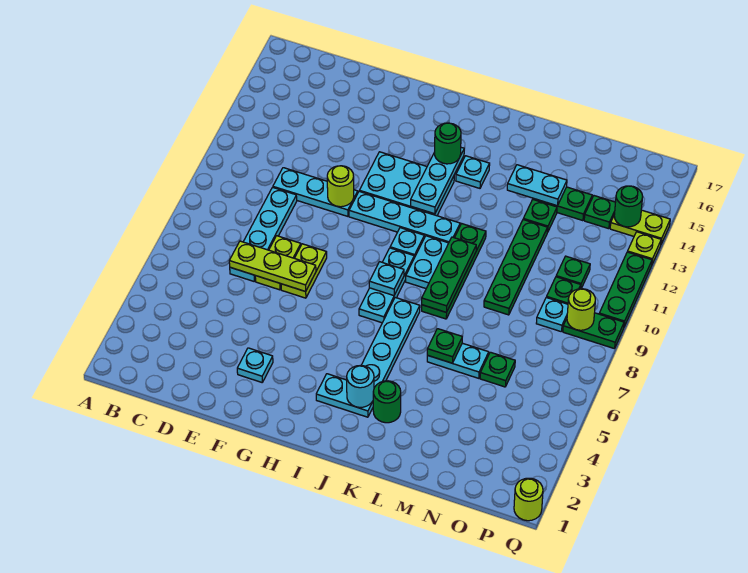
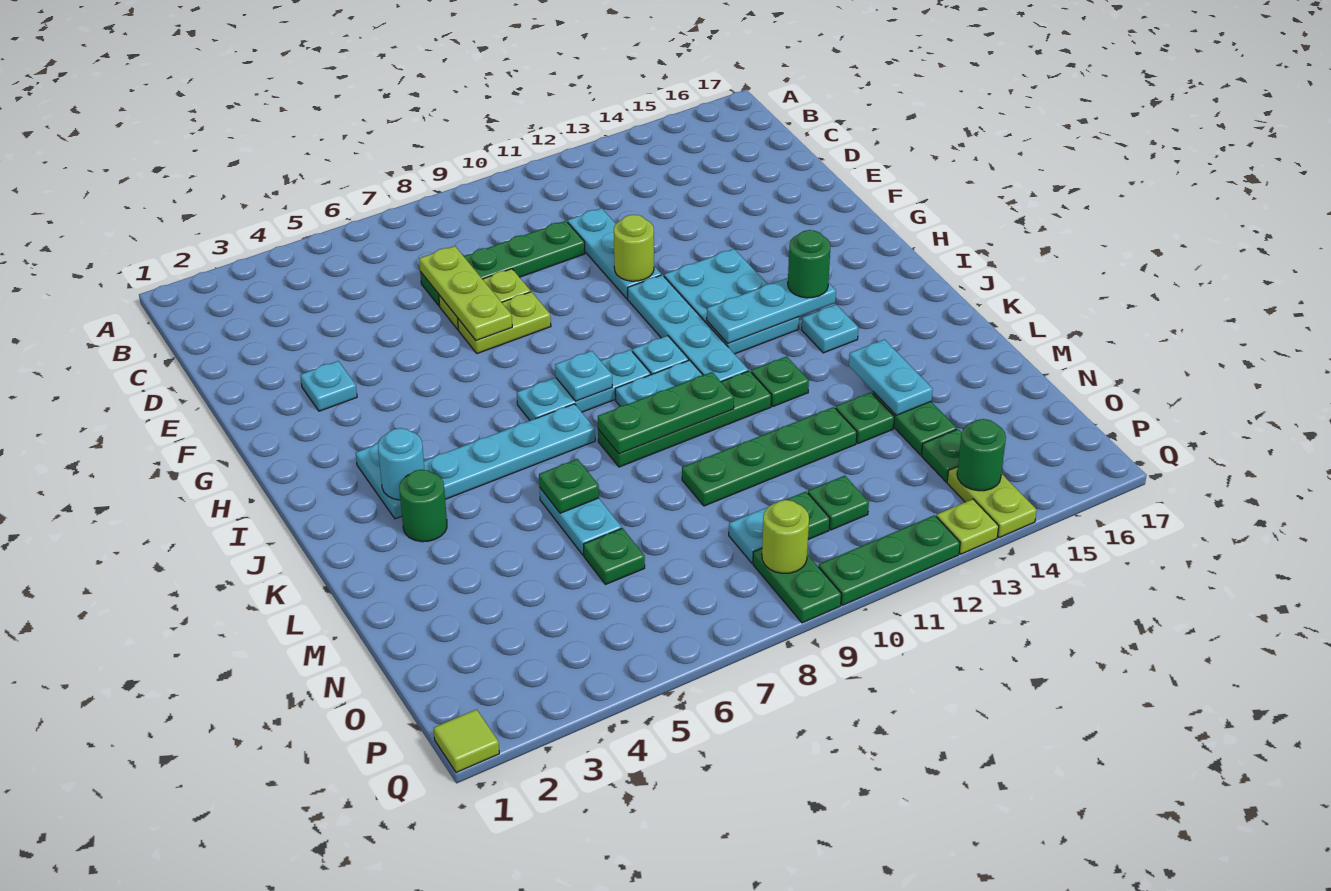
cyan 1x4 plate [230,187,297,281] -> green 1x4 plate [420,221,585,306]
none -> green 1x1 plate [751,356,809,406]
lime 1x1 round brick [514,478,543,521] -> lime 1x1 tile [434,709,499,773]

